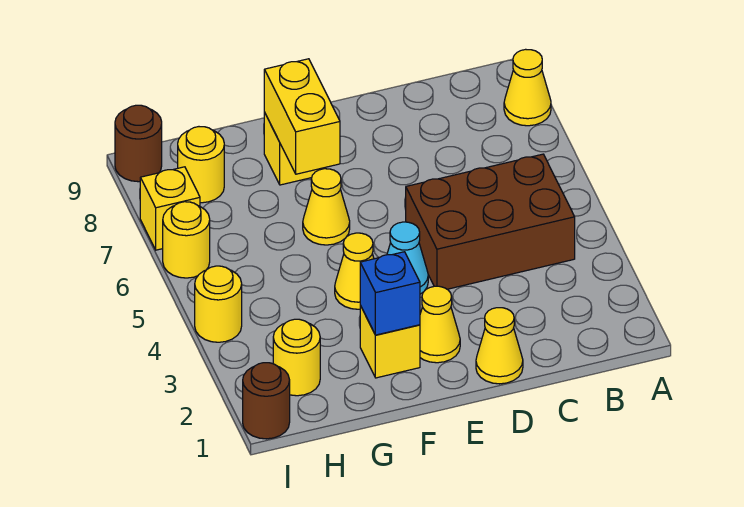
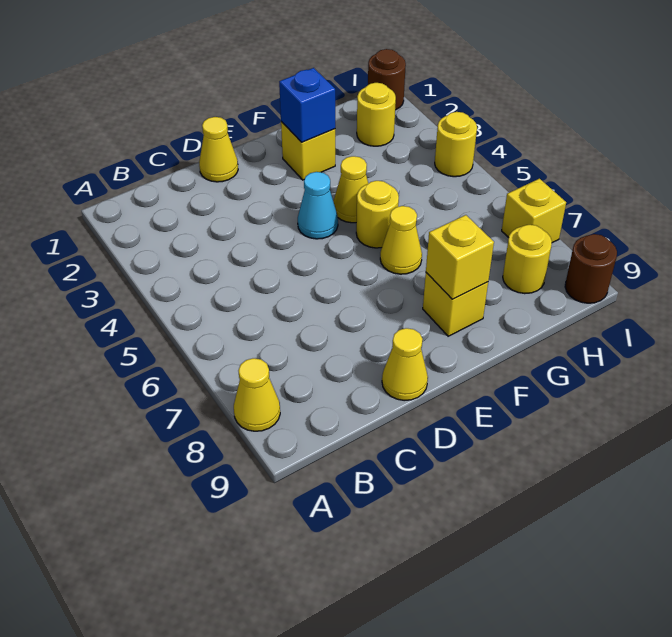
brown 2x3 brick [406,154,575,289] -> none
yellow 1x1 cone [420,286,460,363] -> yellow 1x1 cone moved to [382,328,428,401]
yellow 1x2 brick [264,59,340,174] -> yellow 1x1 brick [426,215,494,299]
yellow 1x1 round brick [163,202,210,278] -> yellow 1x1 round brick moved to [356,181,399,248]

